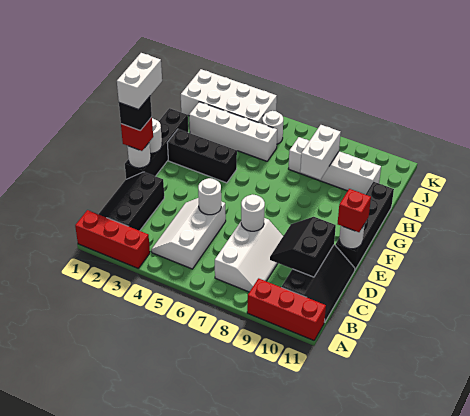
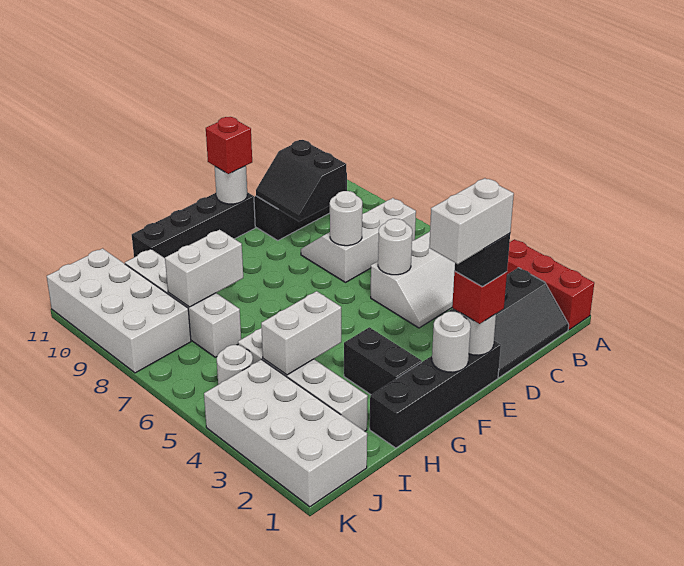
red 1x3 brick [247,278,326,340] -> none
black 2x2 slope [270,217,336,277] -> black 2x2 slope turned to [256,140,347,221]
black 1x3 brick [167,129,237,183] -> black 1x2 brick [344,327,422,395]
none -> white 1x2 brick [261,291,341,375]
none -> white 2x4 brick [47,249,191,373]

